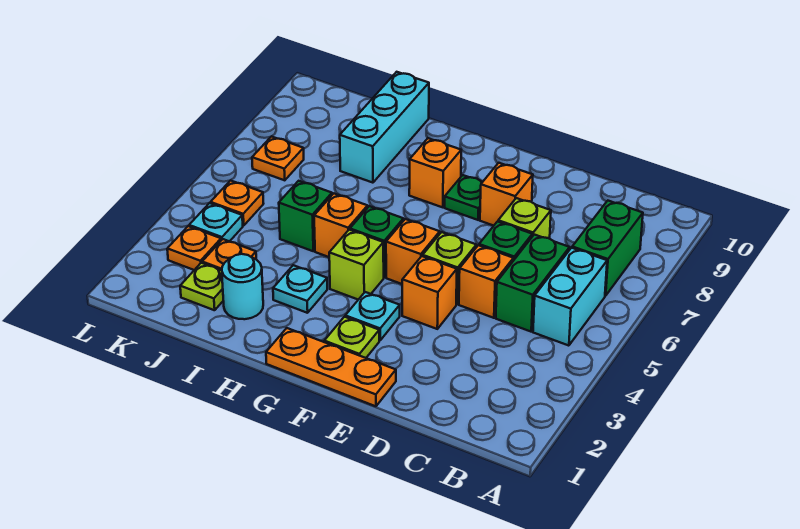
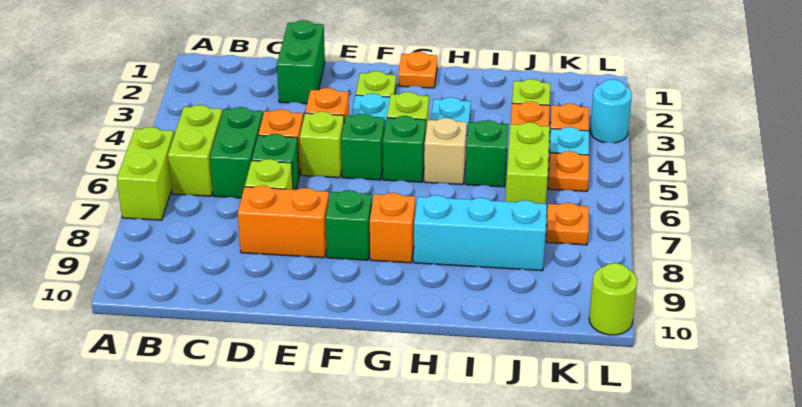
none -> lime 1x2 brick [117,127,174,220]
cyan 1x2 brick [533,248,607,346] -> lime 1x2 brick [168,105,222,196]
green 1x2 brick [572,201,643,296] -> green 1x2 brick moved to [277,20,325,104]
orange 1x3 plate [266,328,396,406] -> orange 1x1 plate [398,52,437,88]
orange 1x1 brick [480,163,533,226] -> orange 1x2 brick [238,185,329,258]
orange 1x1 brick [386,219,440,284] -> green 1x1 brick [341,114,385,180]
green 1x1 plate [445,175,482,220] -> green 1x1 brick [325,190,372,260]
orange 1x1 brick [314,194,368,257] -> tan 1x1 brick [424,118,467,185]
cyan 1x1 round brick [222,254,263,319] -> cyan 1x1 round brick moved to [590,79,632,143]
cyan 1x3 brick [340,72,429,183] -> cyan 1x3 brick turned to [414,195,547,271]
none -> lime 1x2 brick [505,122,550,204]
none -> lime 1x1 round brick [589,263,637,335]

